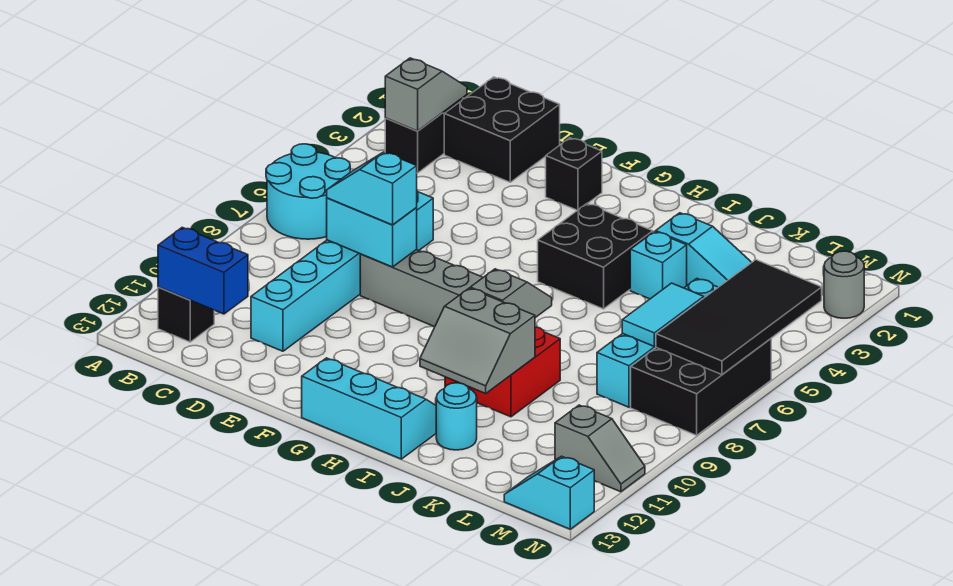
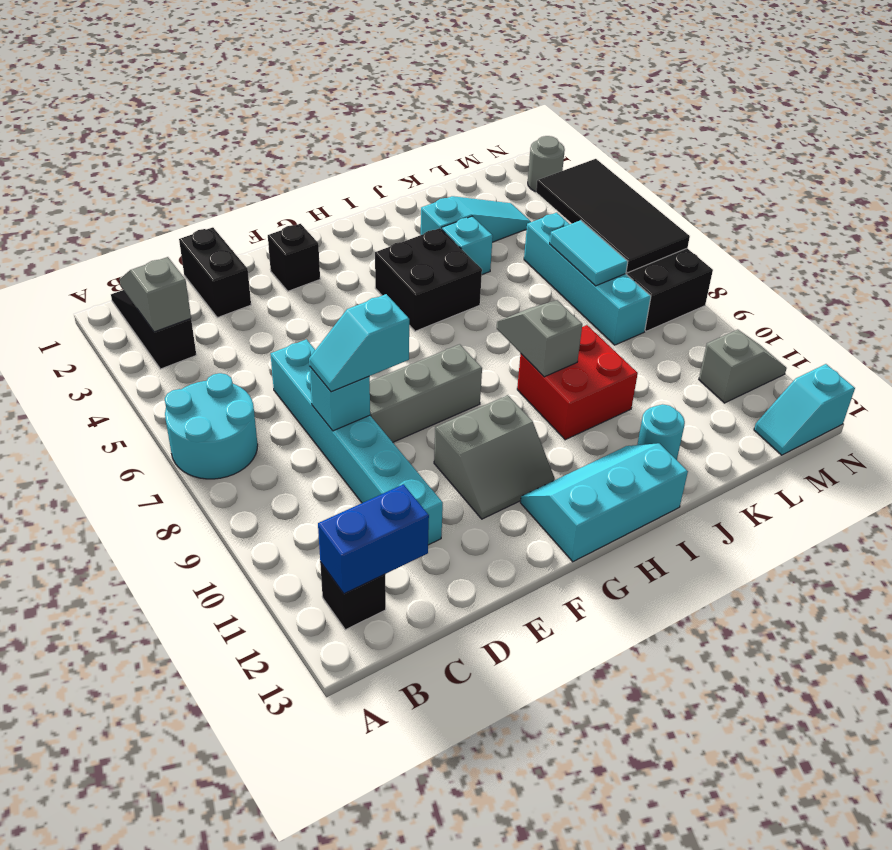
black 2x2 brick [444,77,560,182] -> black 1x2 brick [179,227,251,318]
cyan 1x2 brick [327,198,417,267] -> cyan 1x1 brick [310,367,370,431]
grey 2x2 slope [420,288,535,393] -> grey 2x2 slope moved to [434,395,555,519]

